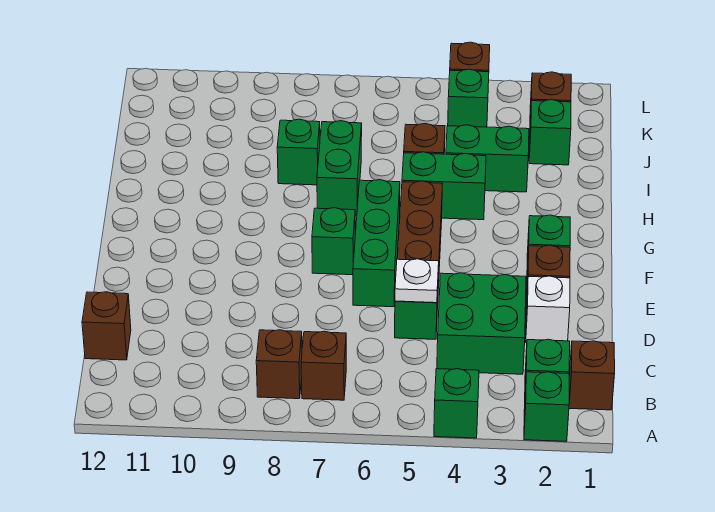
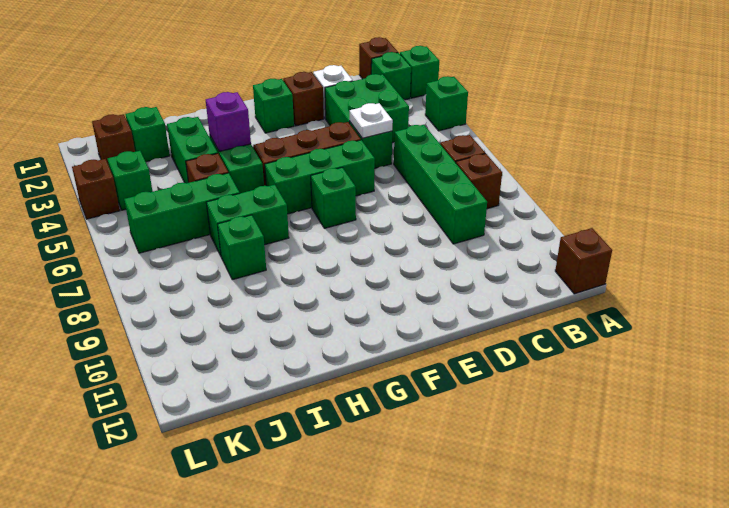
none -> green 1x4 brick [394,125,487,244]
brown 1x1 brick [82,292,131,360] -> brown 1x1 brick moved to [555,228,612,294]
none -> purple 1x1 brick [206,92,251,152]
none -> green 1x3 brick [124,173,240,253]

